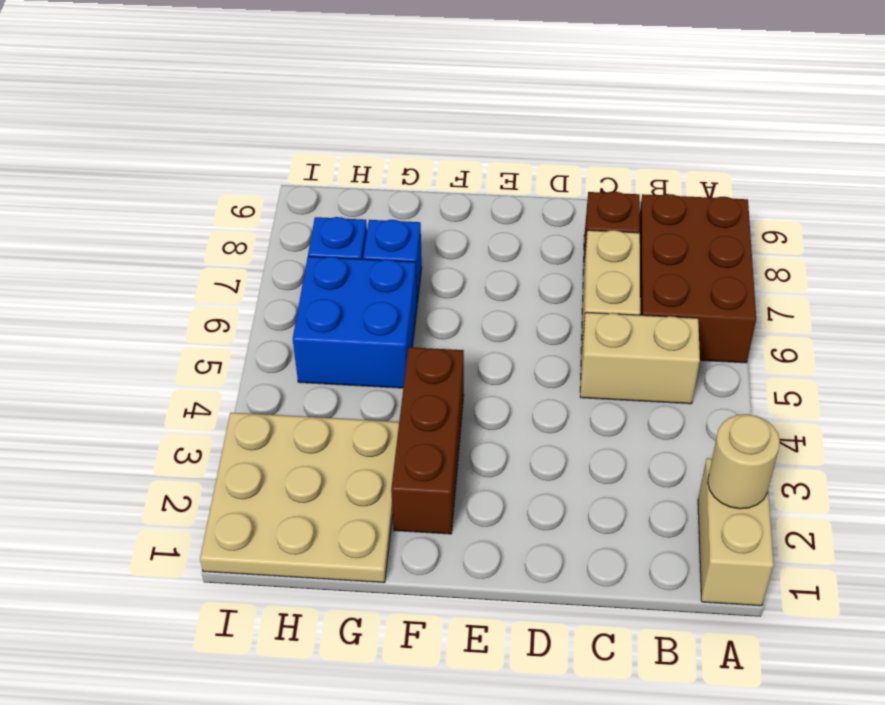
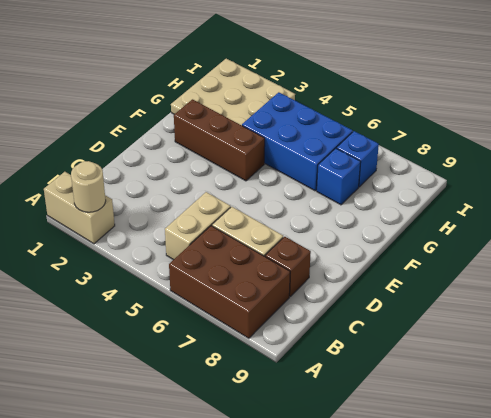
blue 2x2 brick [293,257,417,388] -> blue 2x3 brick [242,92,353,191]

